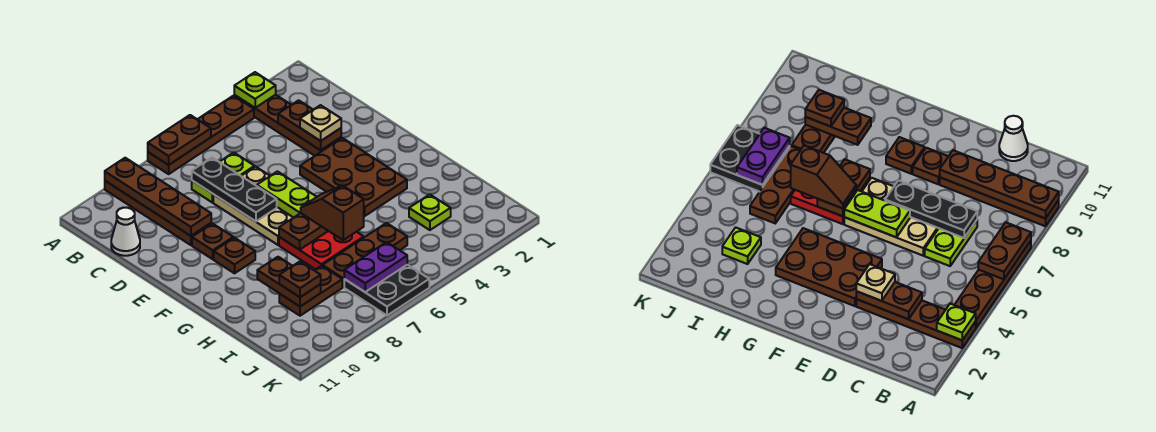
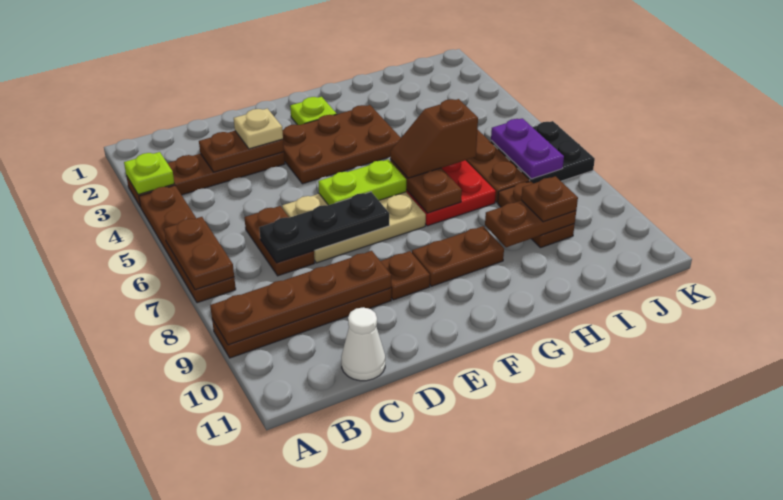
lime 1x2 plate [192,152,255,202] -> brown 1x2 plate [244,206,314,276]
brown 1x1 plate [214,238,255,273] -> brown 1x2 plate [412,226,504,286]
lime 1x1 plate [409,194,451,230] -> lime 1x1 plate moved to [290,97,337,125]

